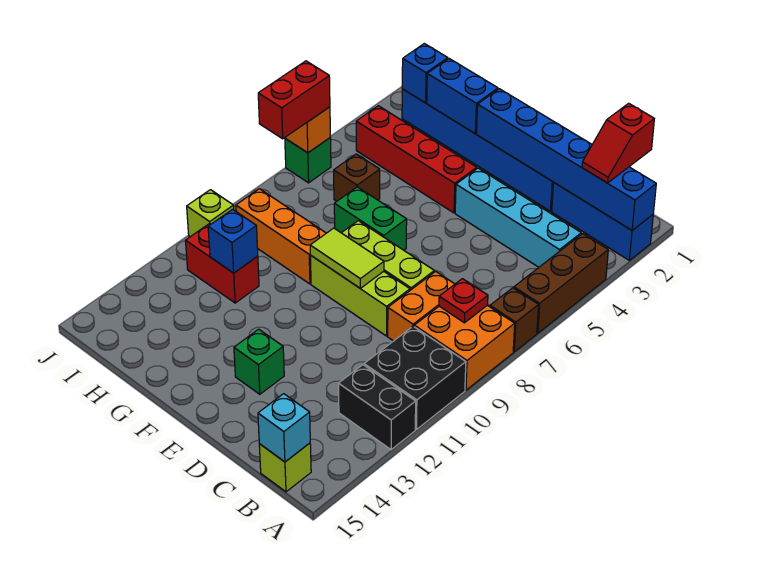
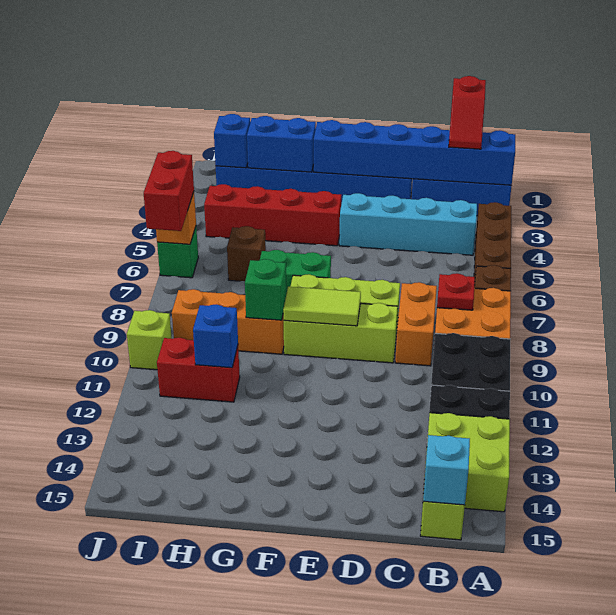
none -> lime 2x2 brick [424,413,510,512]
green 1x1 brick [234,329,284,394] -> green 1x1 brick moved to [245,259,286,320]

